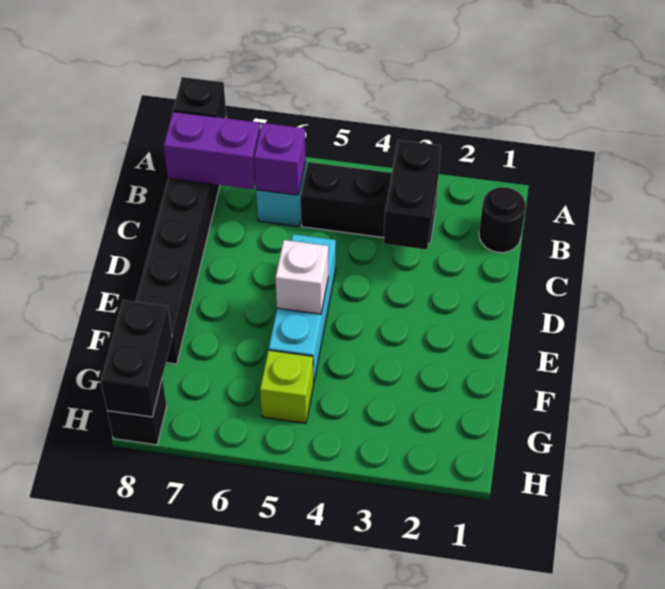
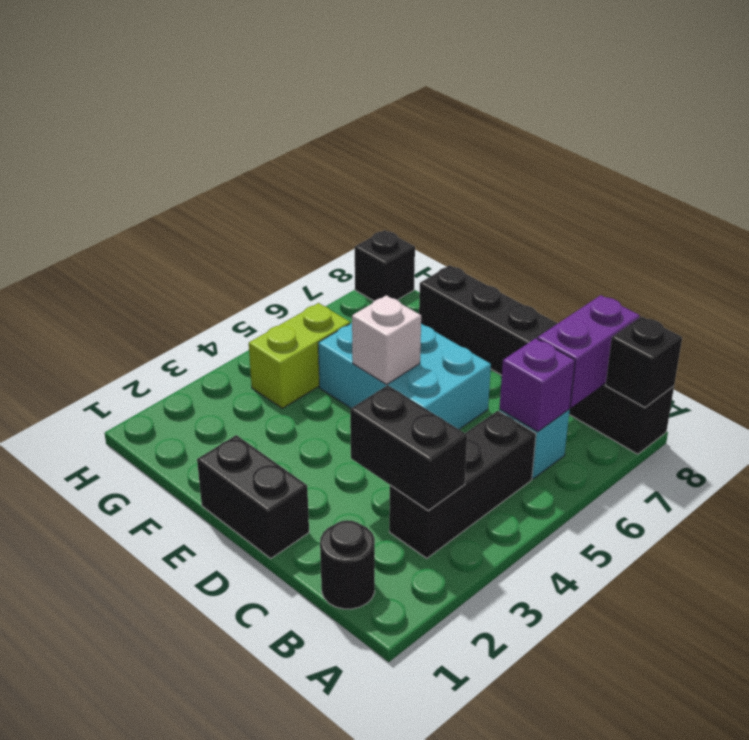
cyan 1x3 brick [269,234,336,380] -> cyan 2x3 brick [318,323,491,429]
lime 1x1 brick [260,350,314,423] -> lime 1x2 brick [249,303,350,408]
black 1x2 brick [101,300,172,417] -> black 1x2 brick moved to [197,435,309,558]

